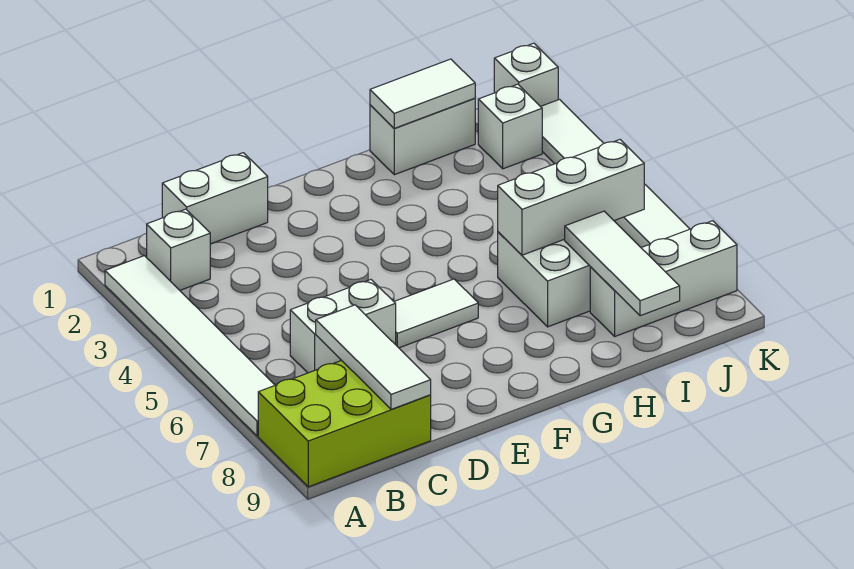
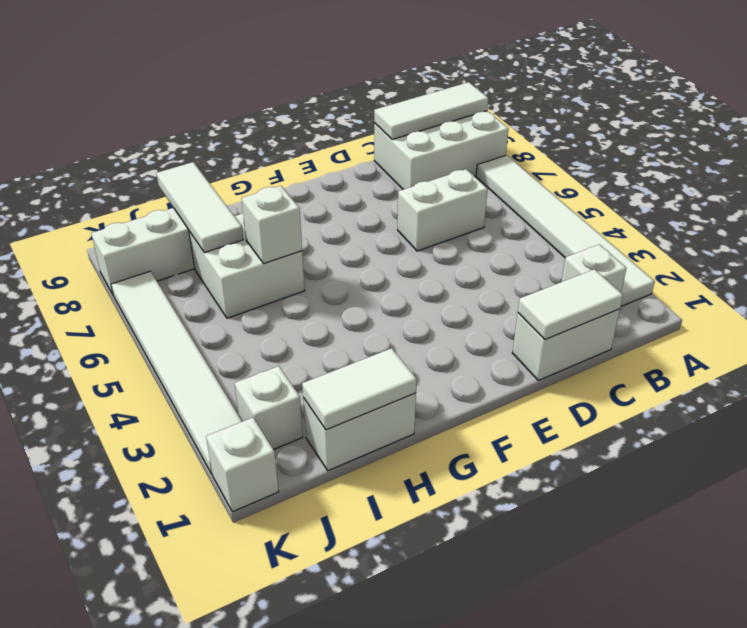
lime 2x3 brick [258,360,431,487] -> white 2x3 brick [374,111,508,190]
white 1x3 tile [316,305,431,409] -> white 1x3 tile turned to [374,82,488,139]
white 1x2 tile [394,279,478,348] -> white 1x2 tile moved to [518,269,623,340]
white 1x3 brick [498,140,644,255] -> white 1x1 brick [242,186,302,264]

